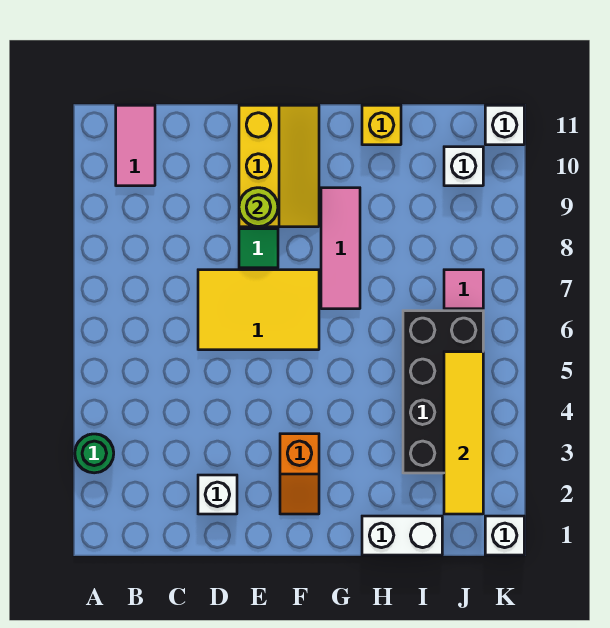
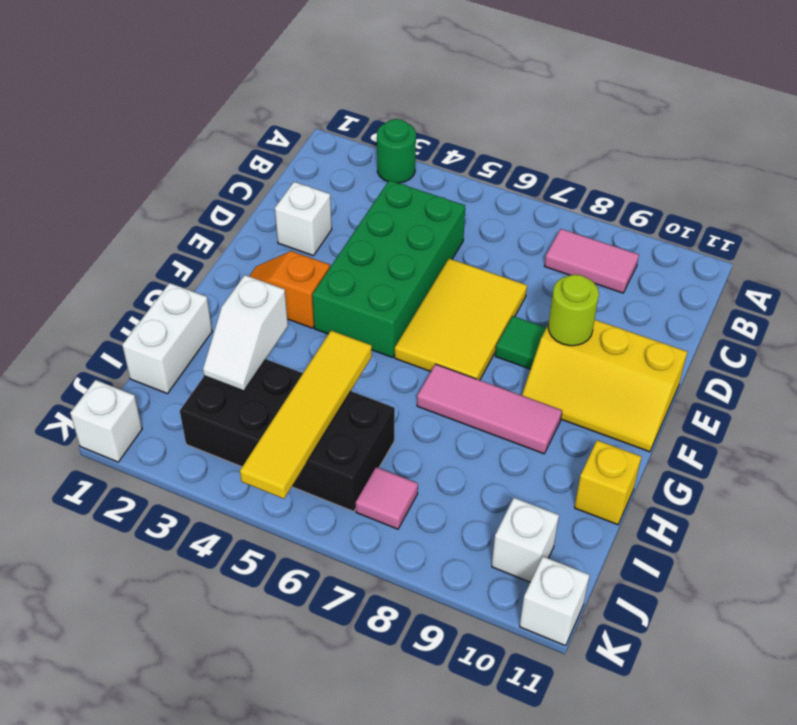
pink 1x2 tile [116,105,155,186] -> pink 1x2 tile moved to [545,229,639,293]
none -> green 2x4 brick [312,180,465,358]
none -> white 1x2 slope [203,275,288,391]
yellow 1x4 tile [444,352,483,514] -> yellow 1x4 tile turned to [240,331,372,499]

